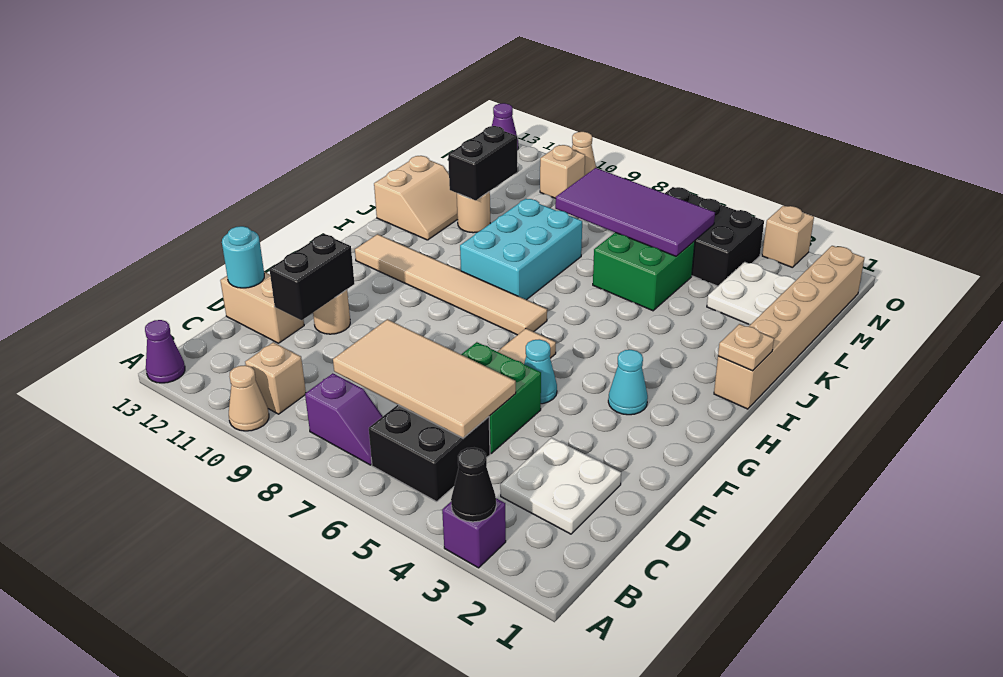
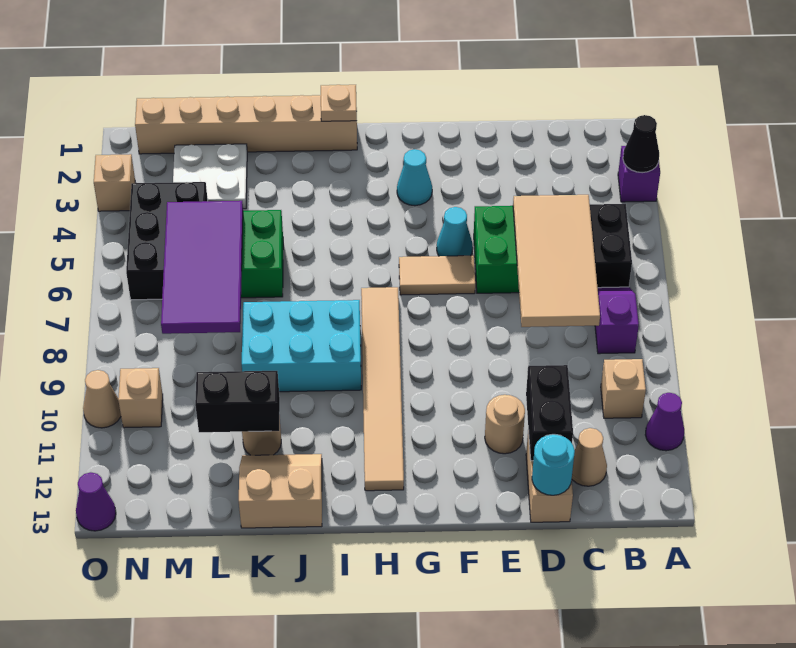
tan 1x1 cone [229,365,269,431] -> tan 1x1 cone moved to [572,428,607,486]
purple 1x1 cone [145,320,185,383] -> purple 1x1 cone moved to [645,393,684,451]
white 2x2 plate [500,438,621,534] -> none
black 1x2 brick [269,234,354,320] -> black 1x2 brick turned to [526,365,573,461]

